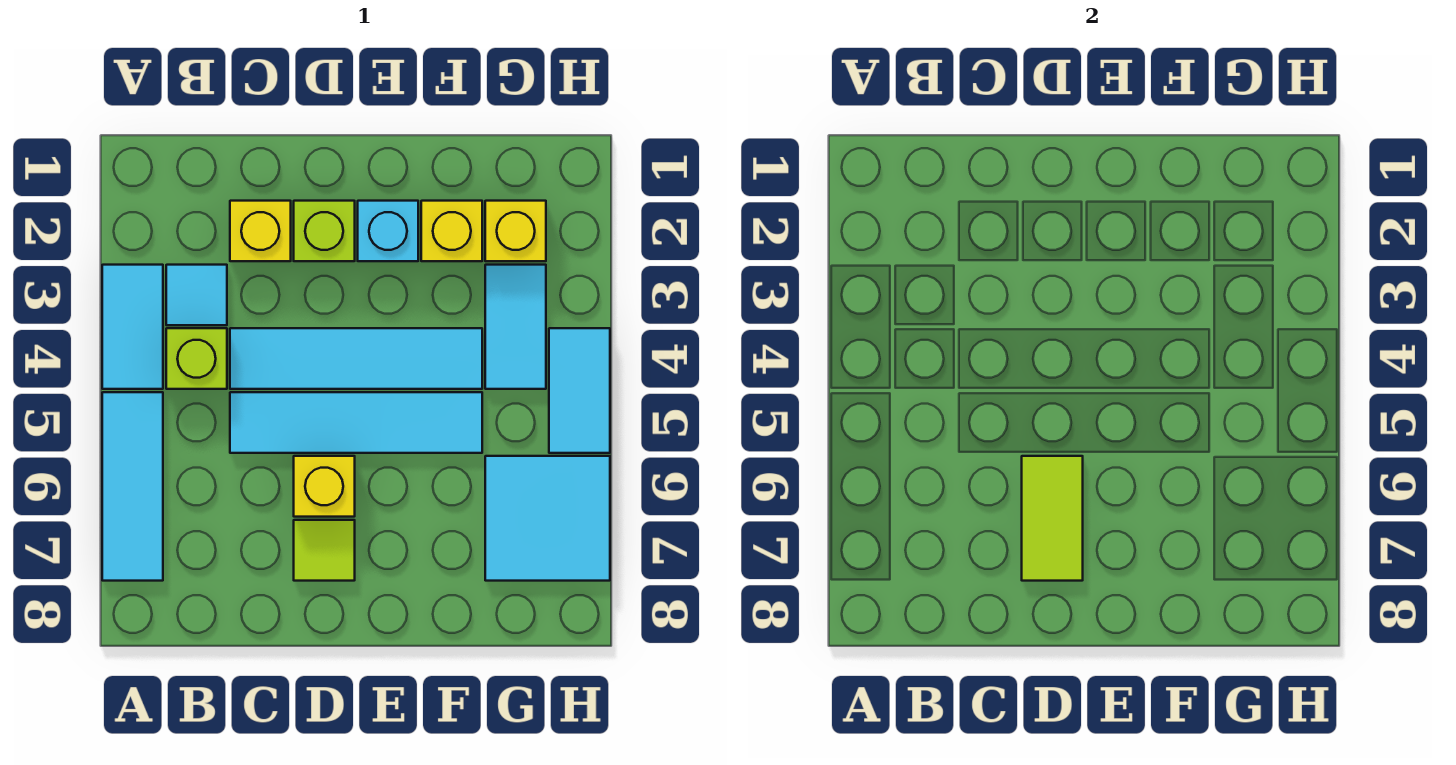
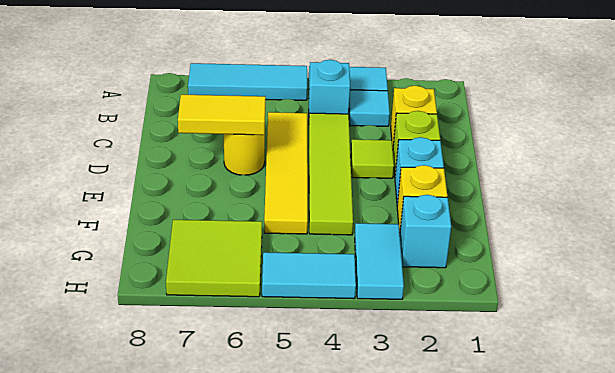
lime 1x1 brick [166,328,227,389] -> cyan 1x1 brick [309,60,350,114]
cyan 1x4 tile [230,328,482,389] -> lime 1x4 tile [309,113,353,235]
cyan 1x4 tile [230,392,482,453] -> yellow 1x4 tile [264,112,308,234]
yellow 1x1 brick [294,456,355,517] -> yellow 1x1 round brick [224,134,265,175]
lime 1x2 tile [1022,456,1083,581] -> yellow 1x2 tile [178,95,266,135]
lime 1x1 tile [294,520,355,581] -> lime 1x1 tile moved to [351,139,394,178]
yellow 1x1 brick [485,201,546,261] -> cyan 1x1 brick [400,195,451,268]
cyan 1x2 tile [485,265,546,389] -> cyan 1x2 tile turned to [355,223,404,299]
cyan 2x2 tile [485,456,610,581] -> lime 2x2 tile [166,220,262,297]

